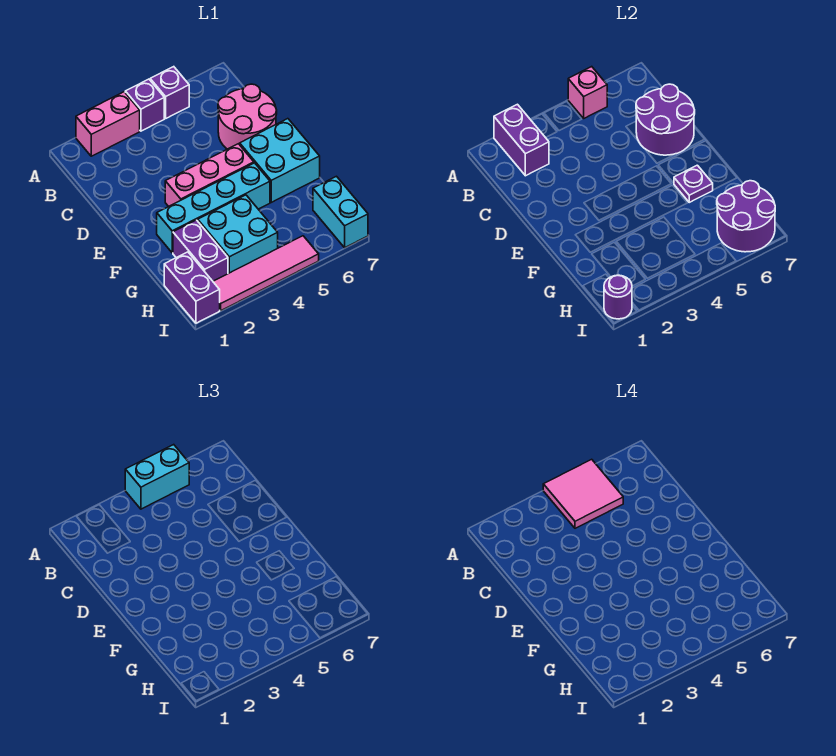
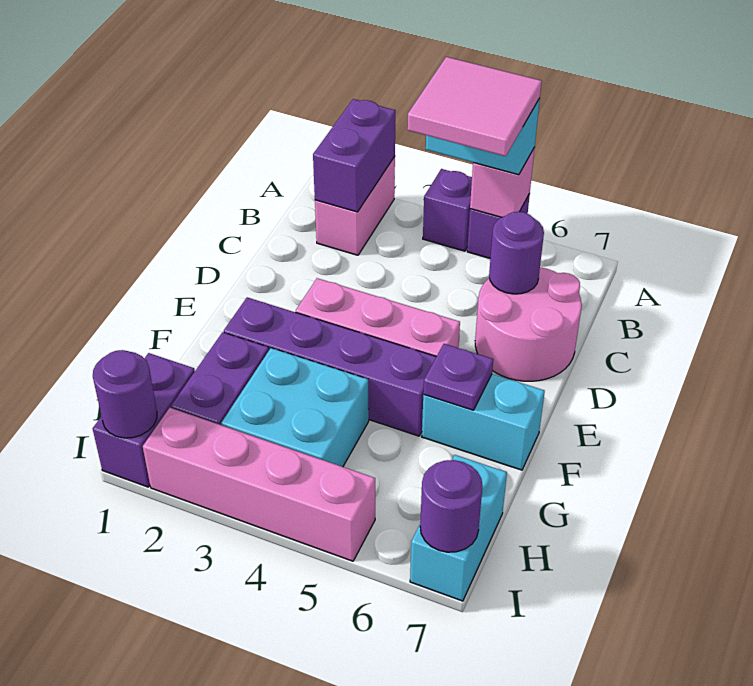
pink 1x2 brick [76,92,140,156] -> pink 1x2 brick turned to [315,157,395,255]
purple 2x2 round brick [636,84,695,155] -> purple 1x1 round brick [489,212,544,294]
cyan 2x2 brick [240,119,320,202] -> cyan 1x2 brick [422,374,545,470]
cyan 1x4 brick [157,163,270,253] -> purple 1x4 brick [224,297,436,436]
purple 2x2 round brick [717,181,775,252] -> purple 1x1 round brick [420,460,482,552]
pink 1x4 tile [213,236,319,310] -> pink 1x4 brick [143,408,375,561]

